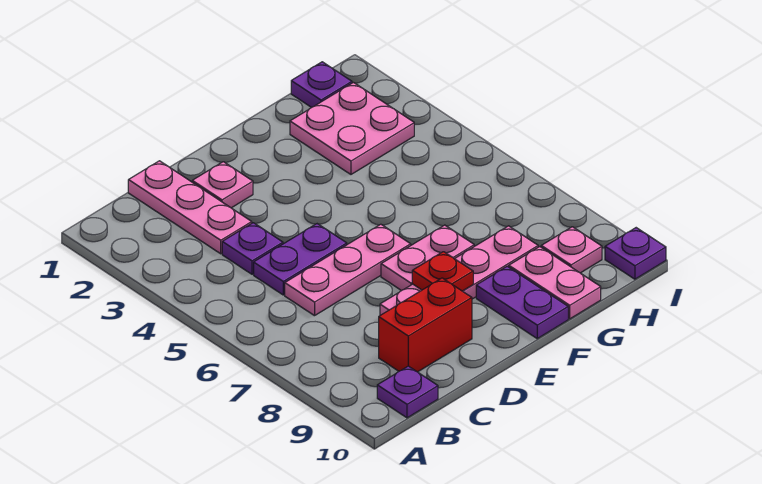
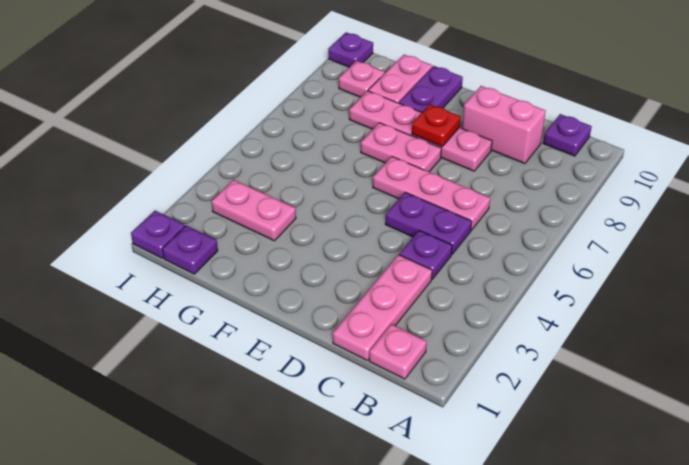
red 1x2 brick [379,278,472,372] -> pink 1x2 brick [462,86,546,164]
pink 1x1 plate [192,162,253,208] -> pink 1x1 plate moved to [369,324,427,379]
pink 2x2 plate [290,82,414,174] -> pink 1x2 plate [211,180,296,241]
none -> purple 1x1 plate [131,211,185,258]

